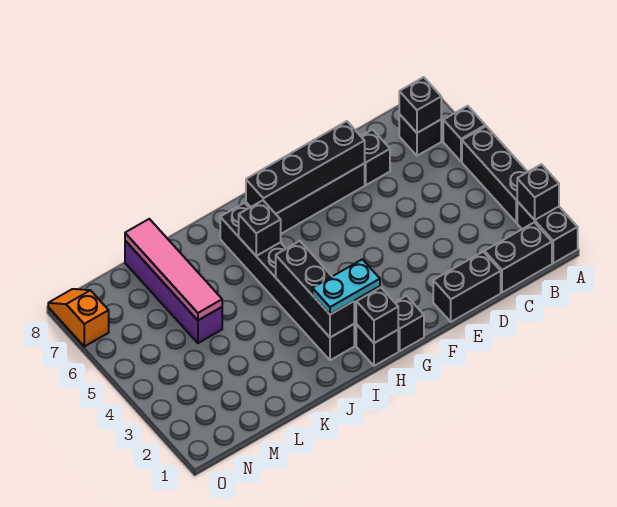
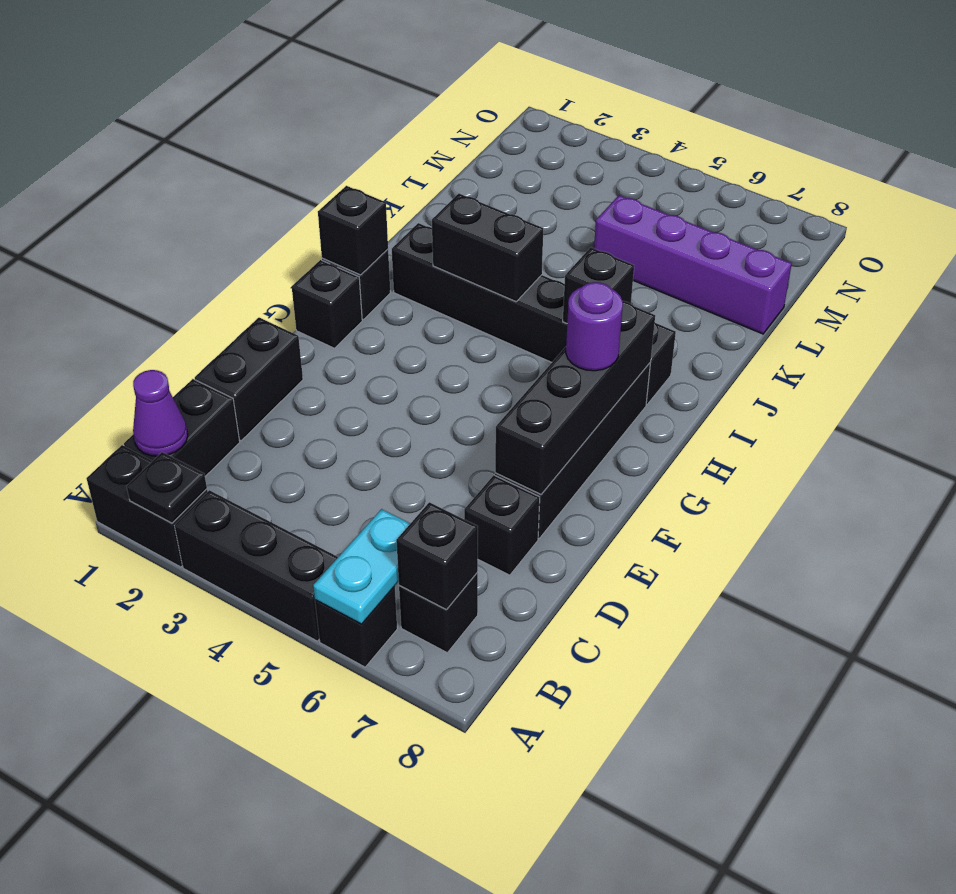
black 1x1 brick [517,164,559,220] -> black 1x1 plate [126,452,207,523]
none -> purple 1x1 cone [133,370,188,456]
none -> purple 1x1 round brick [566,282,623,371]
cyan 1x2 plate [312,259,380,314] -> cyan 1x2 plate moved to [313,509,410,624]
black 1x3 brick [276,241,354,337] -> black 1x2 brick [432,194,543,302]
pink 1x4 tile [125,219,222,320] -> none
orange 1x2 slope [48,289,109,346] -> none

